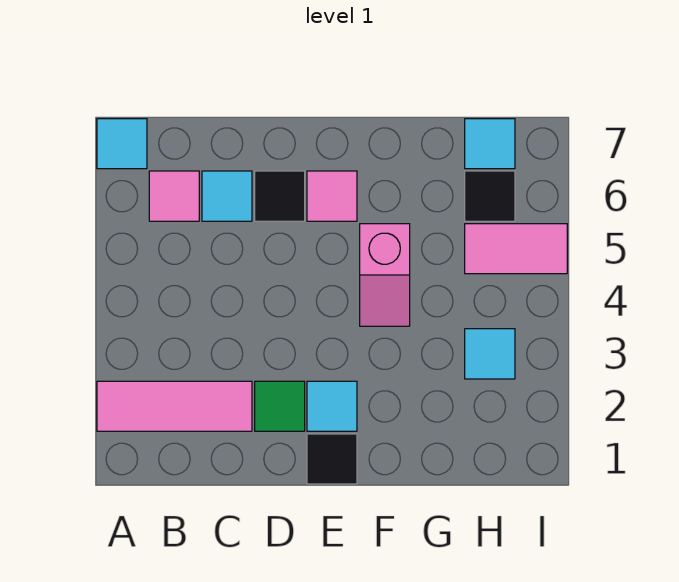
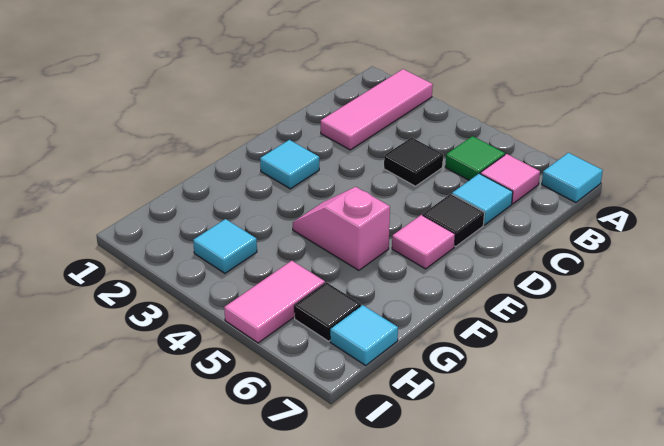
green 1x1 tile [255,381,305,431] -> green 1x1 tile moved to [445,136,505,180]
black 1x1 tile [307,434,357,484] -> black 1x1 tile moved to [384,137,443,186]

